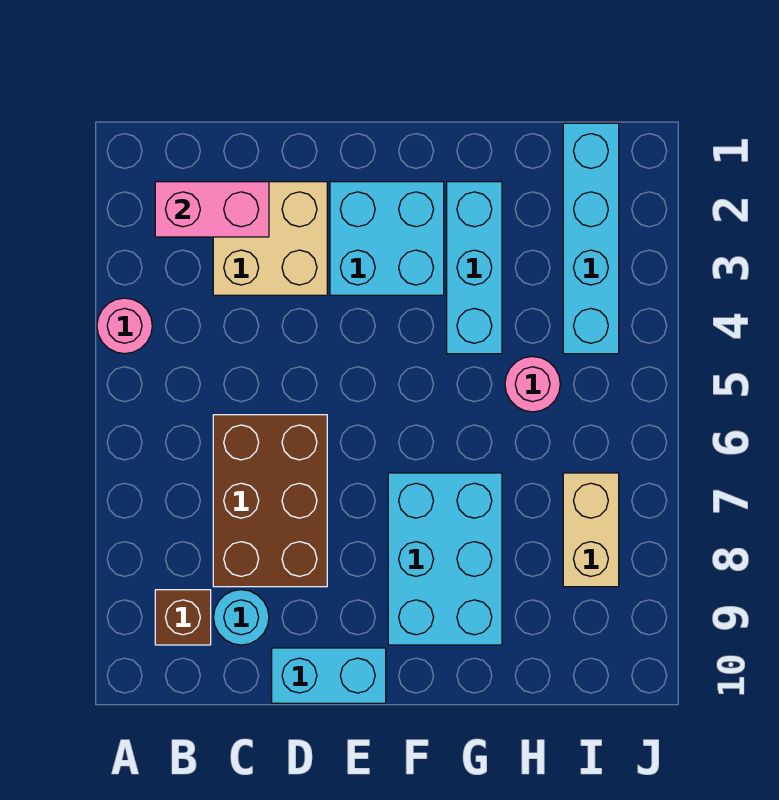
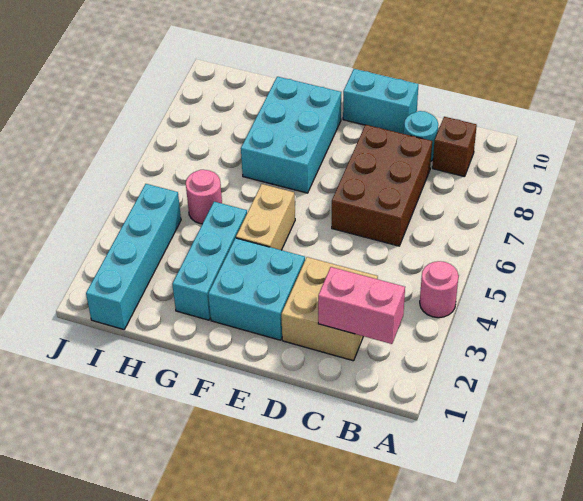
tan 1x2 brick [563,473,619,587] -> tan 1x2 brick moved to [236,184,295,250]

